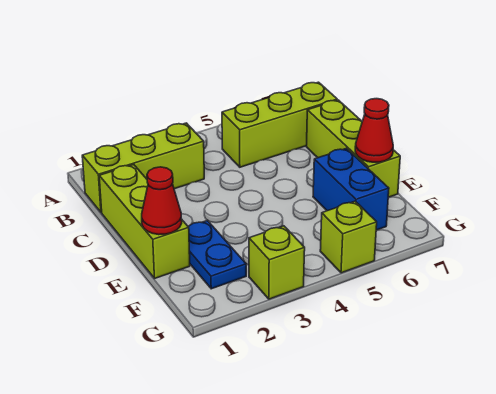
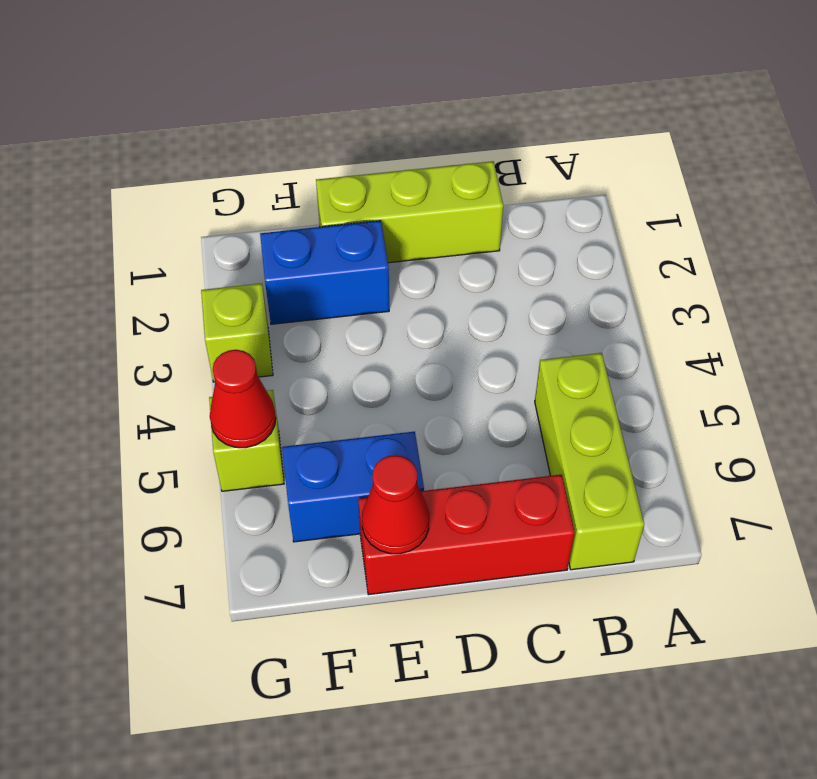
lime 1x3 brick [82,123,204,213] -> none
lime 1x3 brick [306,100,400,197] -> red 1x3 brick [358,475,575,595]
red 1x1 cone [142,167,182,235] -> red 1x1 cone moved to [210,350,276,448]
blue 1x2 plate [188,220,246,289] -> blue 1x2 brick [260,221,389,324]

